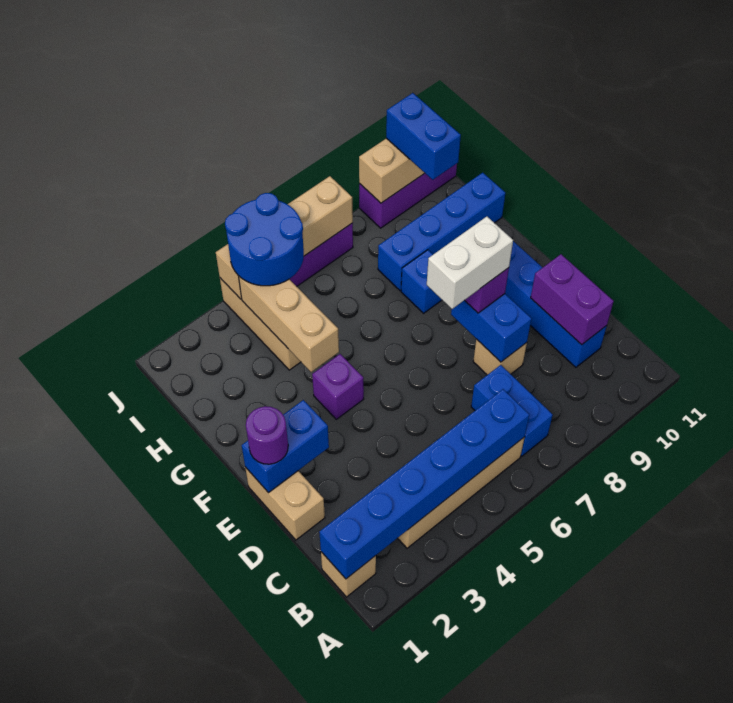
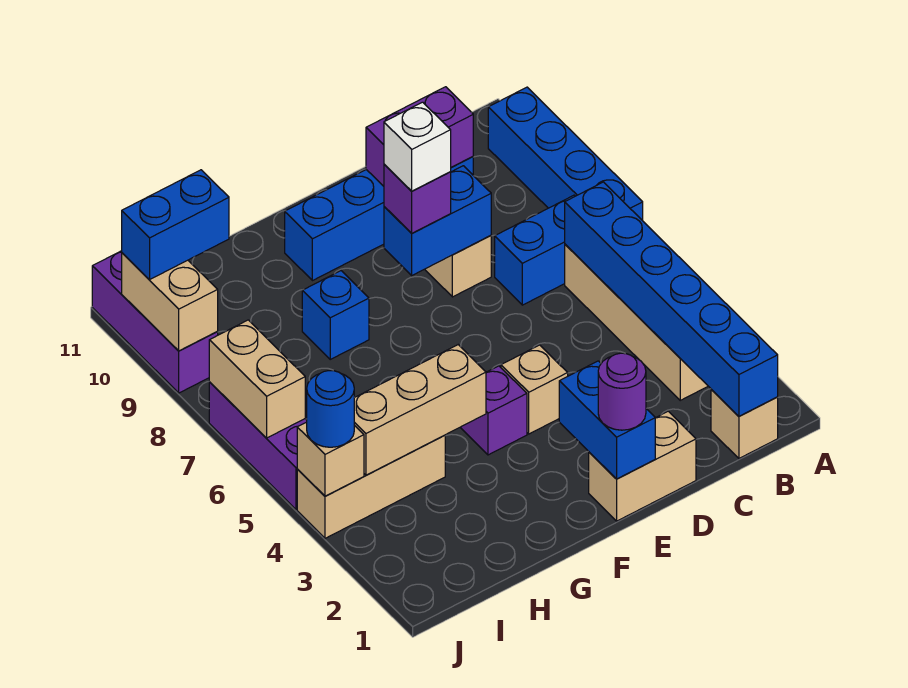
none -> tan 1x1 brick [501,345,568,434]
white 1x2 brick [427,217,513,309] -> white 1x1 brick [384,102,451,191]
blue 1x4 brick [378,173,505,291] -> blue 1x4 brick moved to [488,87,643,221]
blue 2x2 round brick [225,193,304,286] -> blue 1x1 round brick [307,371,354,447]

